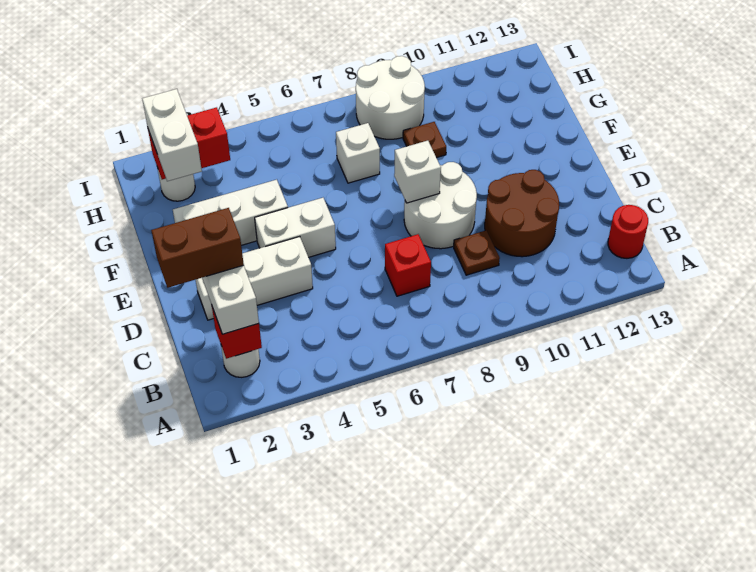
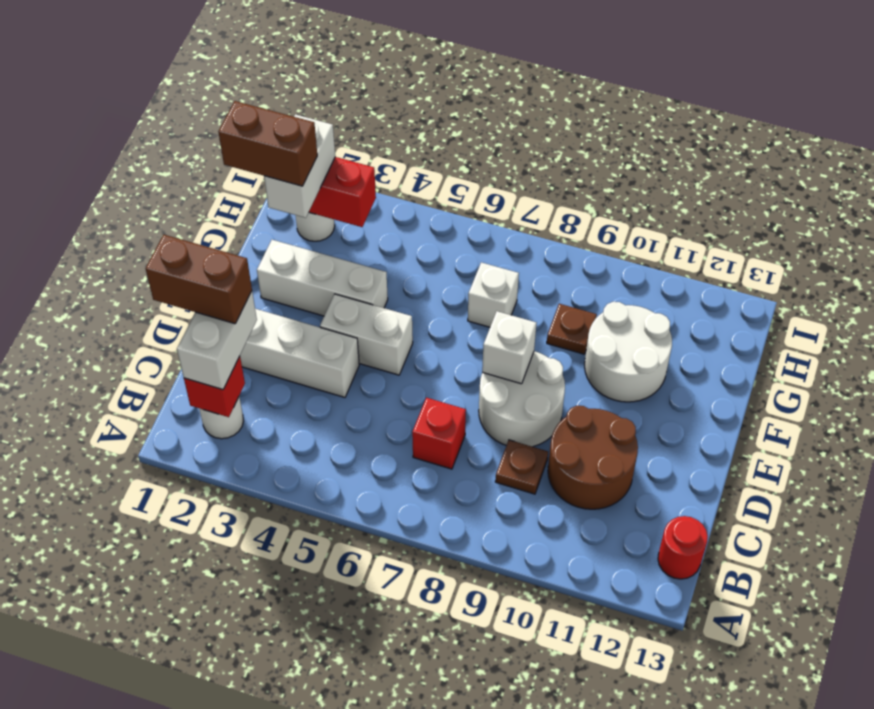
none -> brown 1x2 brick [218,101,317,186]
white 2x2 round brick [356,56,425,139] -> white 2x2 round brick moved to [585,302,672,402]

